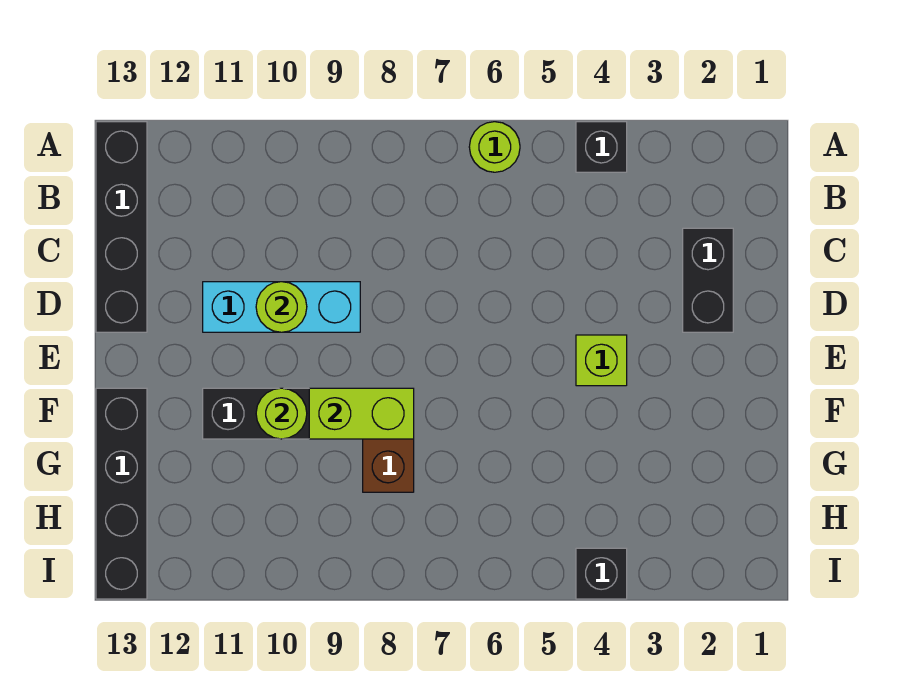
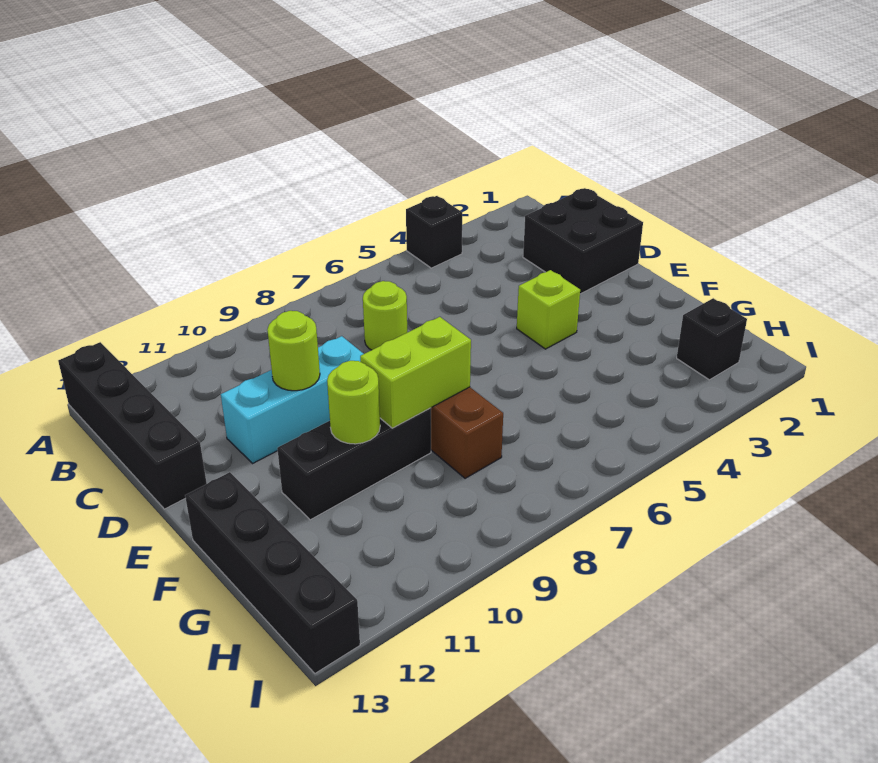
lime 1x1 round brick [469,122,520,172] -> lime 1x1 round brick moved to [363,281,407,350]
black 1x2 brick [683,228,733,332] -> black 2x2 brick [523,188,643,294]
black 1x1 brick [576,548,627,599] -> black 1x1 brick moved to [677,298,747,380]

